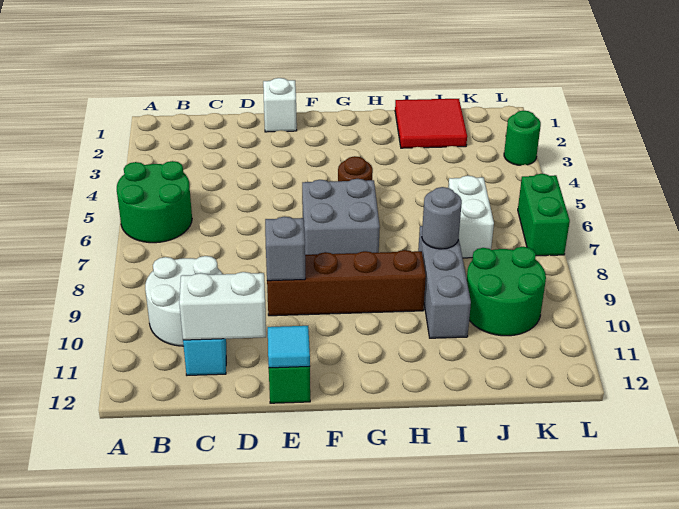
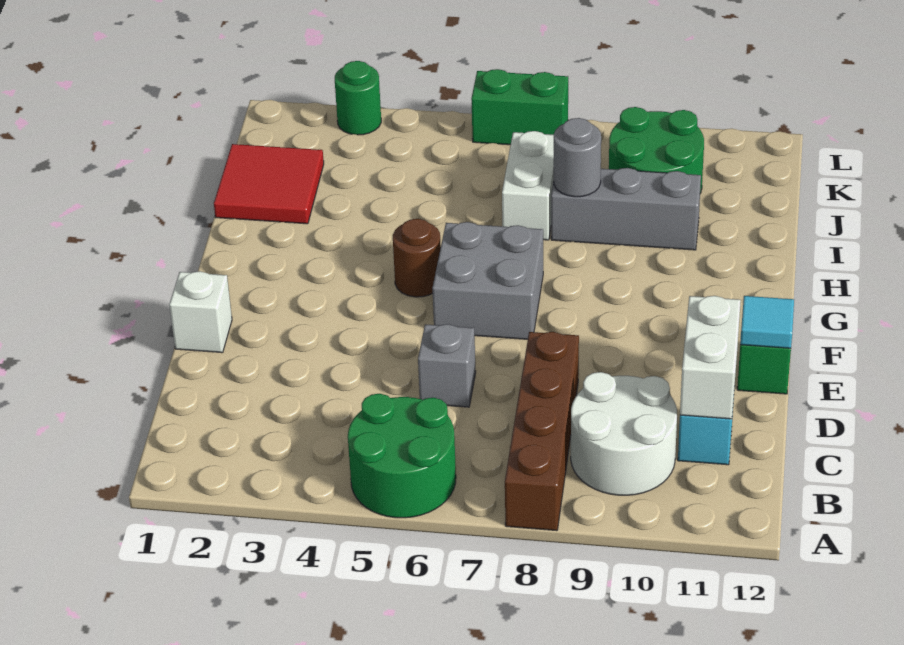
brown 1x4 brick [267,250,426,316] -> brown 1x4 brick moved to [505,332,579,531]
grey 1x1 brick [265,217,305,281] -> grey 1x1 brick moved to [418,324,476,407]
white 1x2 brick [448,176,494,258] -> white 1x2 brick turned to [502,131,554,240]

